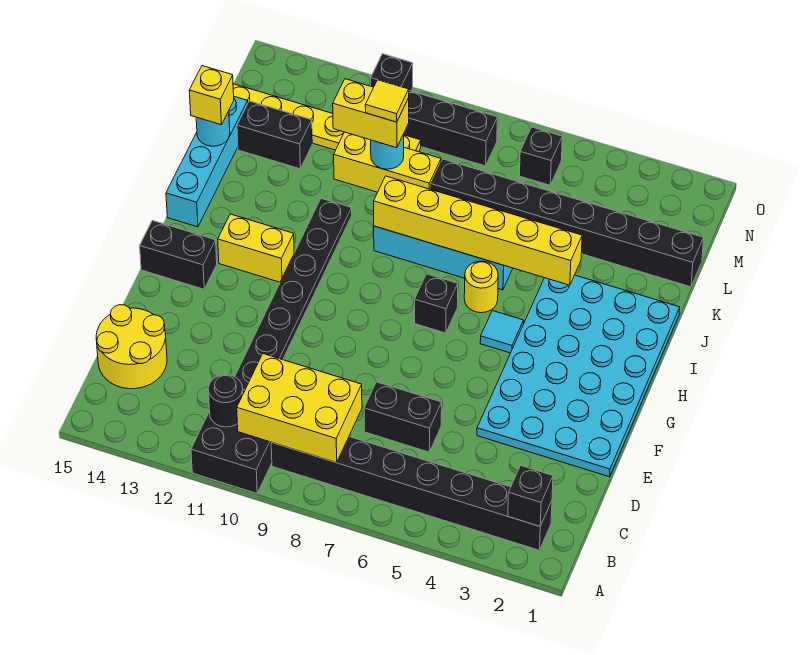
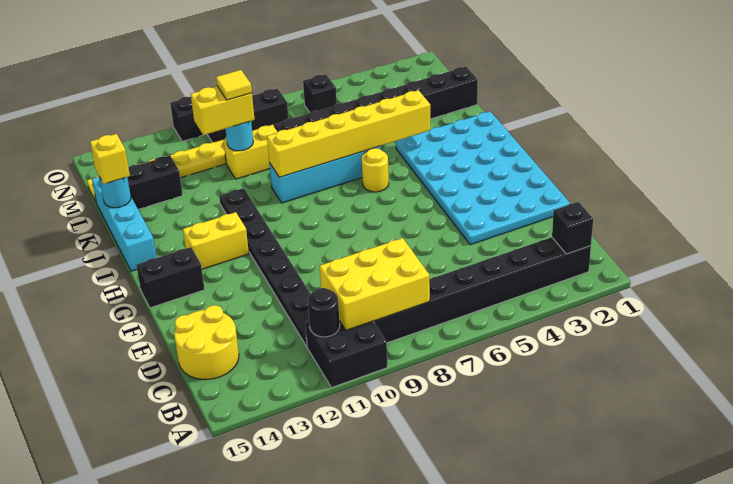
black 1x2 brick [364,382,442,452] -> none
cyan 1x1 tile [480,311,524,353] -> none
black 1x1 brick [415,274,458,333] -> none
yellow 1x3 brick [334,132,441,192] -> yellow 1x2 brick [224,125,278,179]

